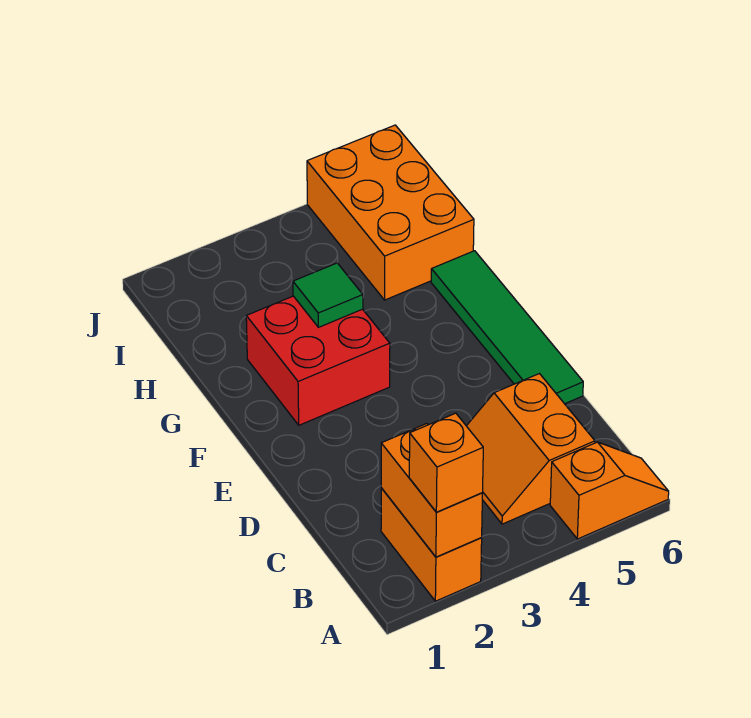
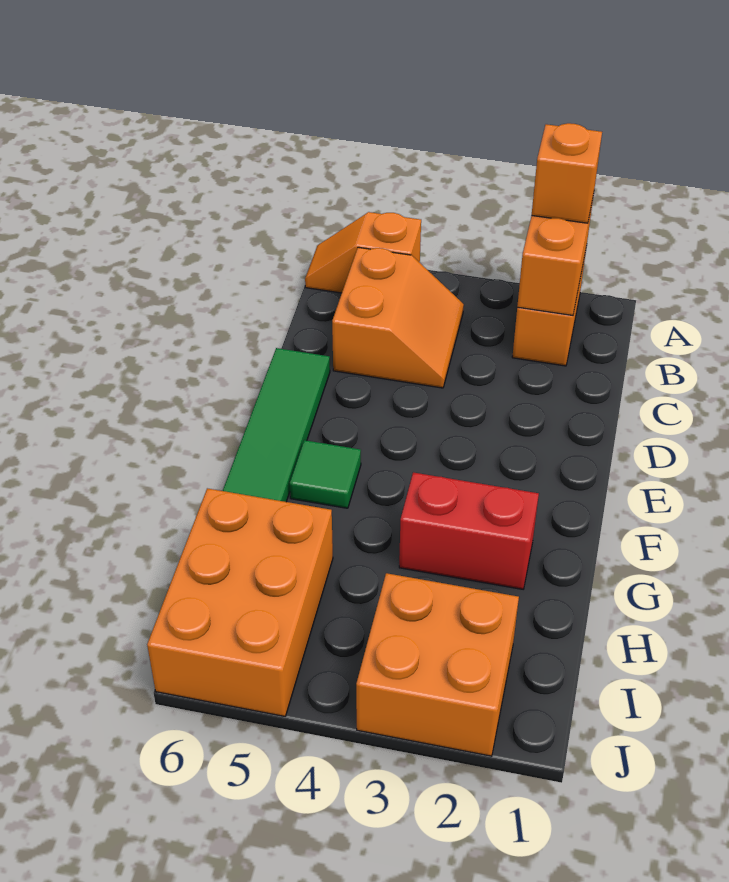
red 2x2 brick [246,296,390,425] -> red 1x2 brick [399,472,539,589]
green 1x1 tile [293,263,363,327] -> green 1x1 tile moved to [290,440,361,508]
none -> orange 2x2 brick [356,573,519,756]

